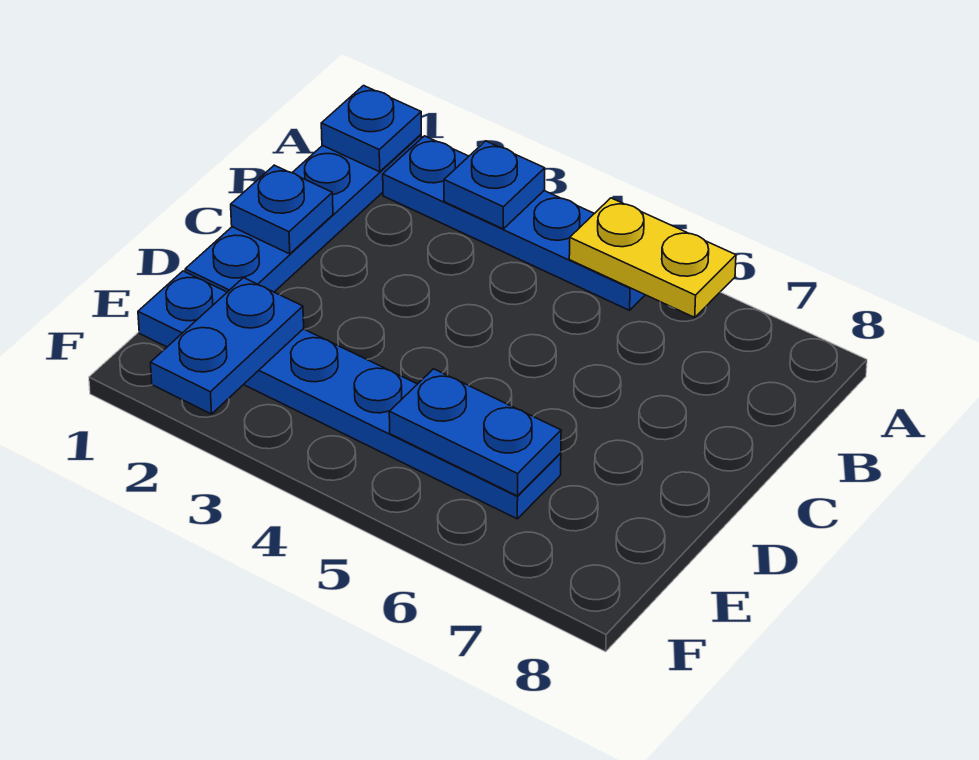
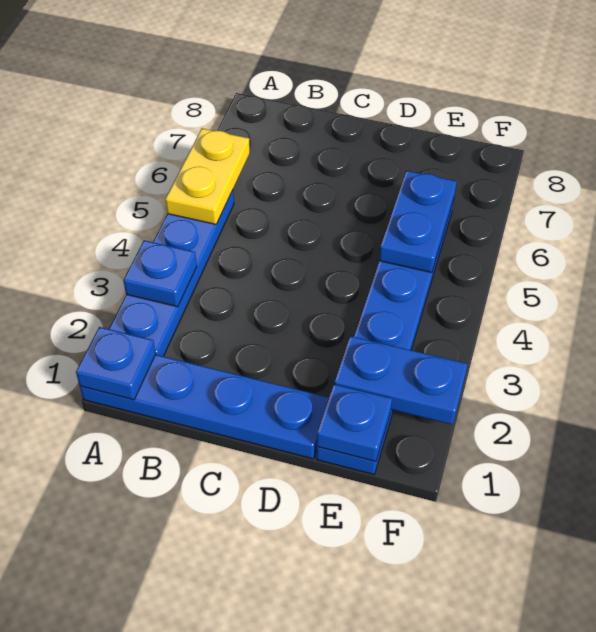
blue 1x1 plate [231,165,333,254] -> blue 1x1 plate moved to [317,384,392,461]

